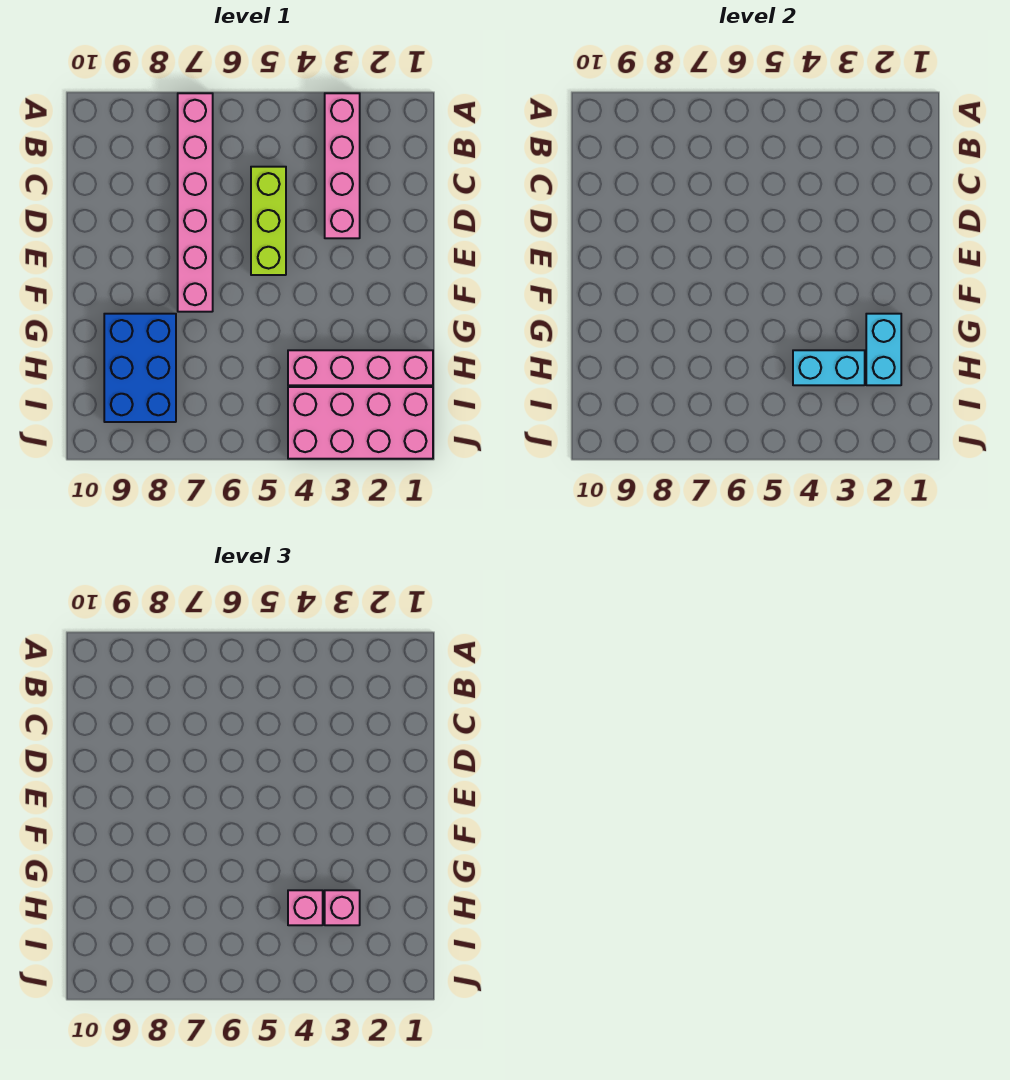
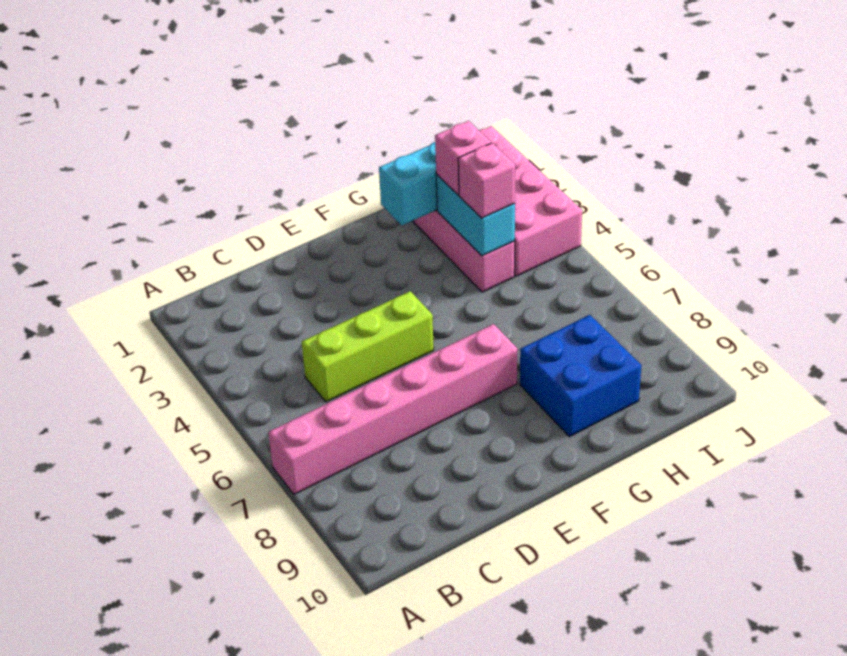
pink 1x4 brick [325,93,360,238] -> none
blue 2x3 brick [104,314,176,422] -> blue 2x2 brick [520,315,641,437]

